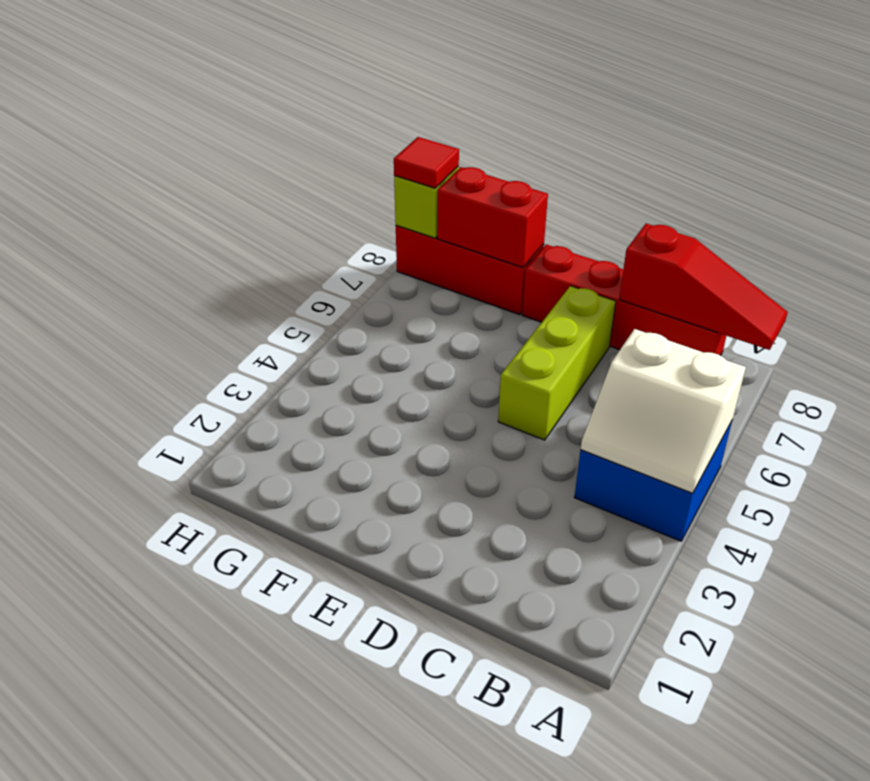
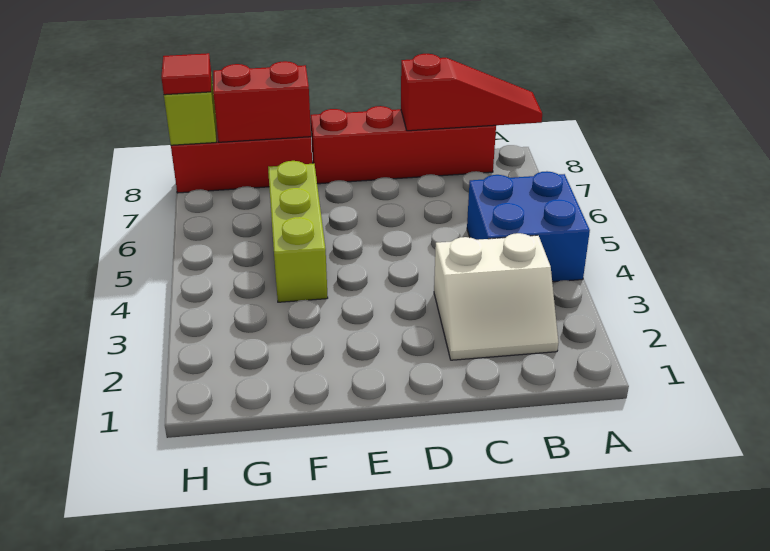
white 2x2 slope [581,329,746,493] -> white 2x2 slope moved to [434,233,559,360]
lime 1x3 brick [498,286,616,440] -> lime 1x3 brick moved to [268,161,328,302]

